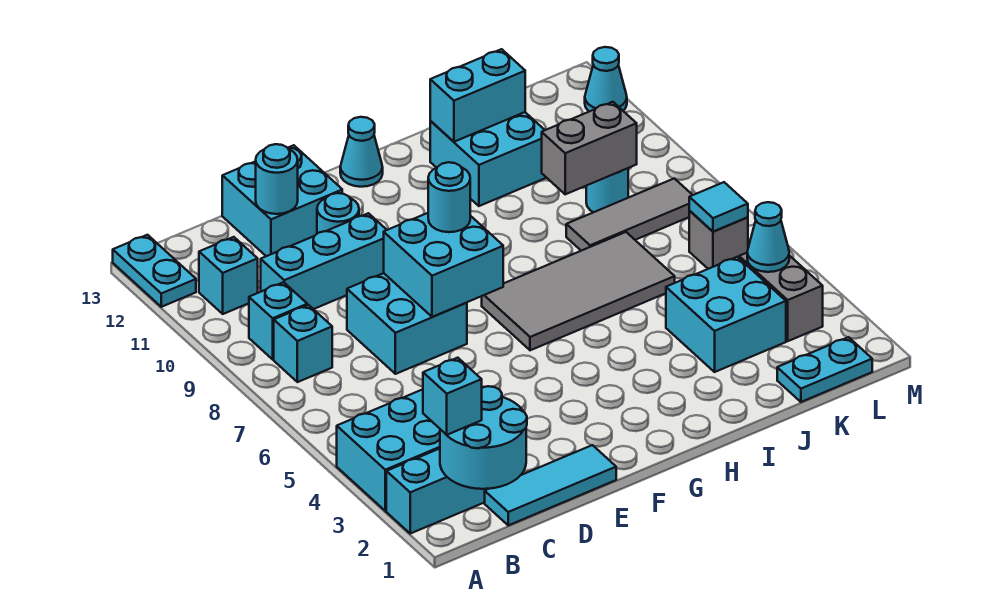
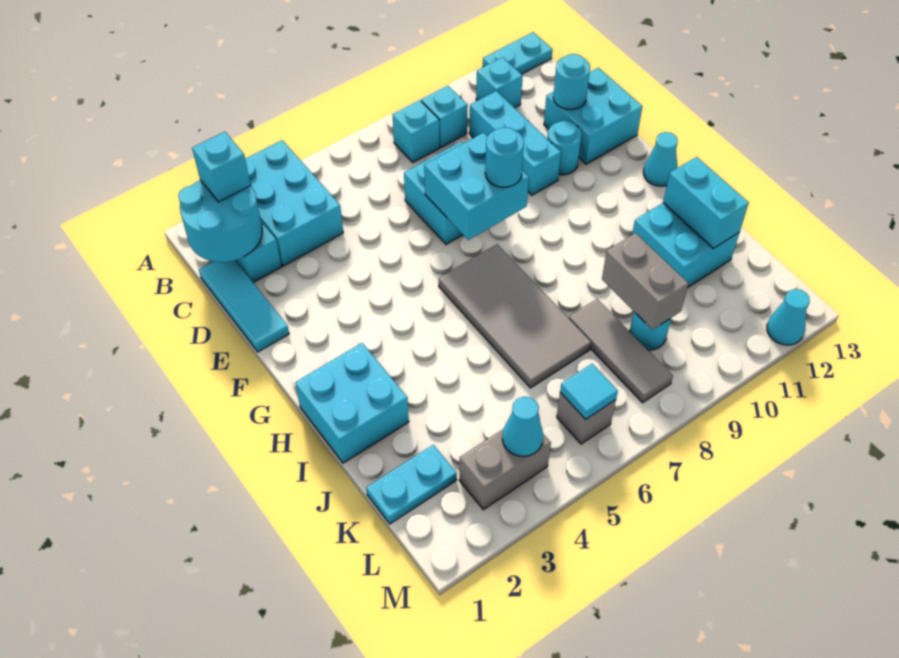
cyan 2x2 brick [666,257,786,372] -> cyan 2x2 brick moved to [295,343,409,463]
cyan 1x2 plate [777,337,872,402] -> cyan 1x2 plate turned to [366,445,457,524]

